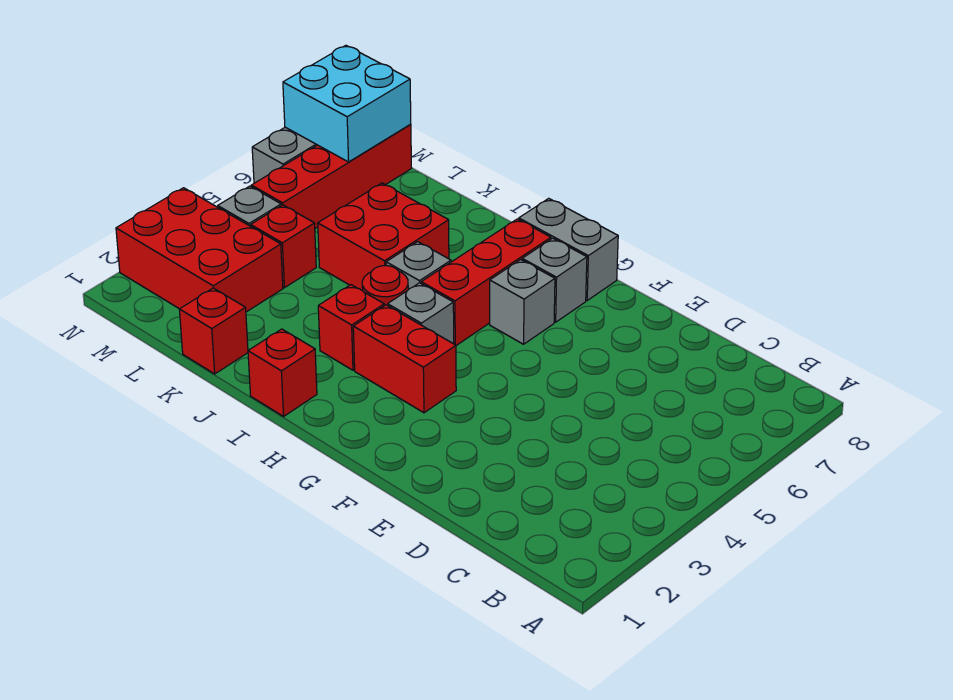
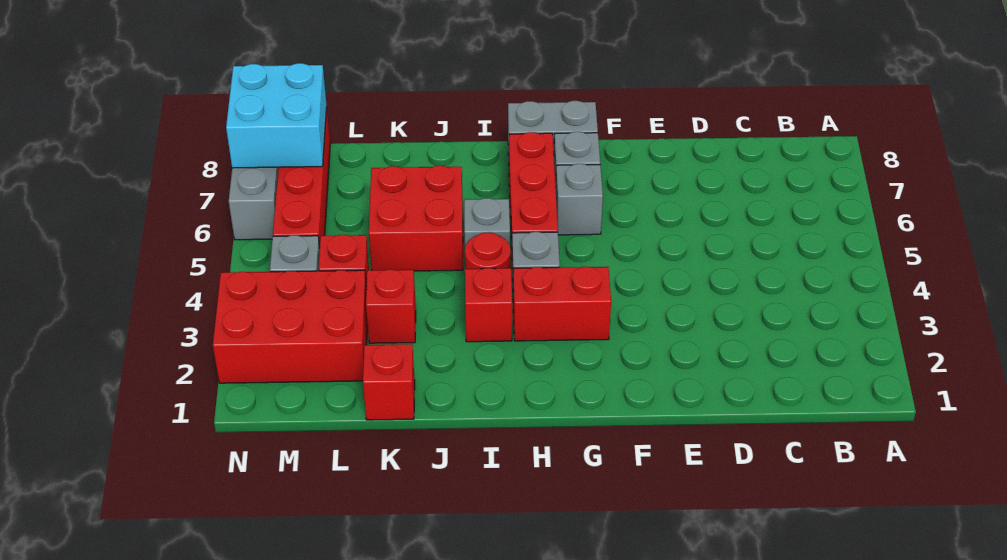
red 1x1 brick [248,329,317,416] -> red 1x1 brick moved to [366,269,416,343]

